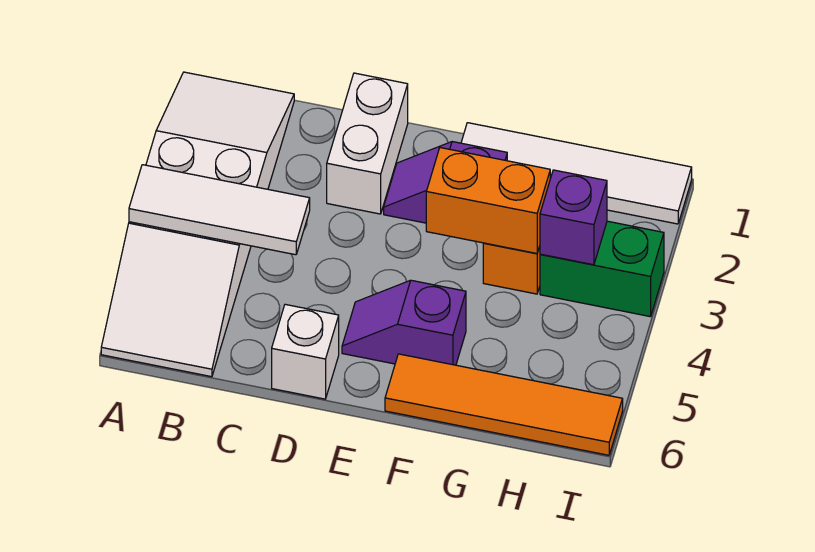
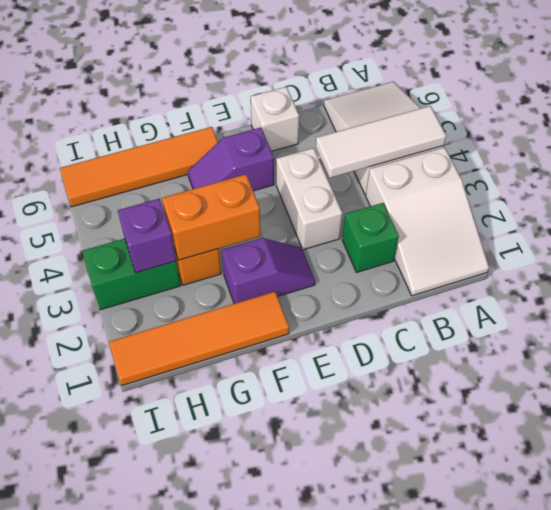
none -> green 1x1 brick [342,203,399,272]
white 1x2 brick [327,73,408,214] -> white 1x2 brick moved to [276,148,342,250]
purple 1x2 slope [342,280,466,365] -> purple 1x2 slope turned to [188,127,274,191]
white 1x4 tile [461,123,692,224] -> orange 1x4 tile [109,292,289,386]

